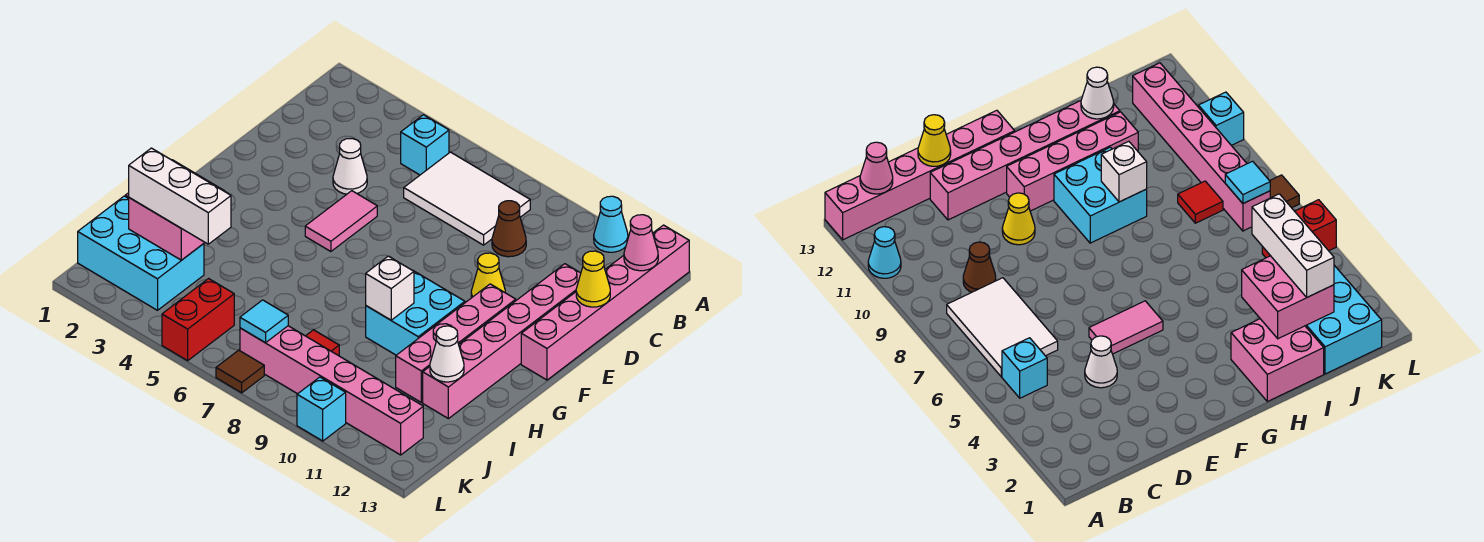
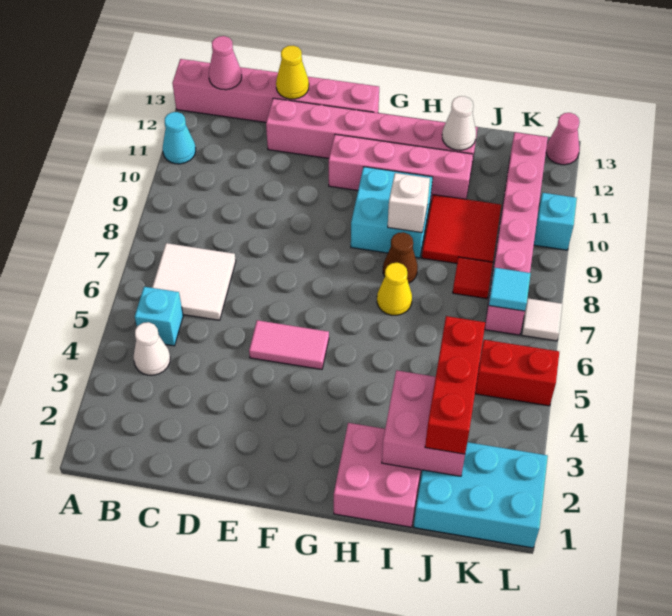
white 2x3 tile [404,152,530,245] -> white 2x2 tile [152,243,236,320]
brown 1x1 cone [492,201,526,257] -> brown 1x1 cone moved to [383,232,418,283]
white 1x1 cone [333,139,367,194] -> white 1x1 cone moved to [133,322,170,375]
yellow 1x1 cone [471,253,505,298] -> yellow 1x1 cone moved to [377,263,412,315]
none -> red 2x2 tile [422,195,501,263]
cyan 2x3 brick [78,196,204,310] -> cyan 2x3 brick turned to [414,442,548,548]
white 1x3 brick [129,148,231,244] -> red 1x3 brick [425,316,485,454]
brown 1x1 tile [216,350,264,393] -> white 1x1 tile [522,298,562,341]
none -> pink 1x1 cone [546,113,580,165]

